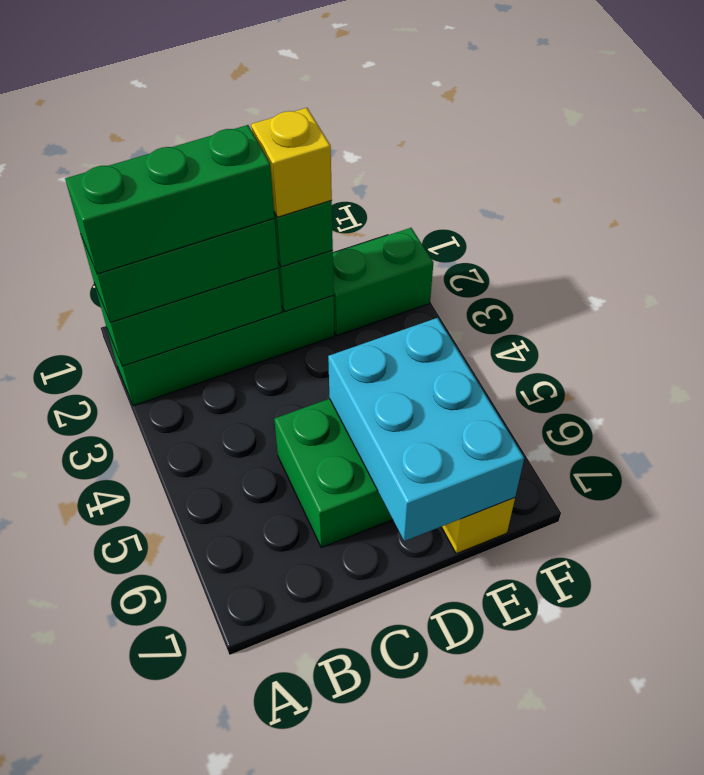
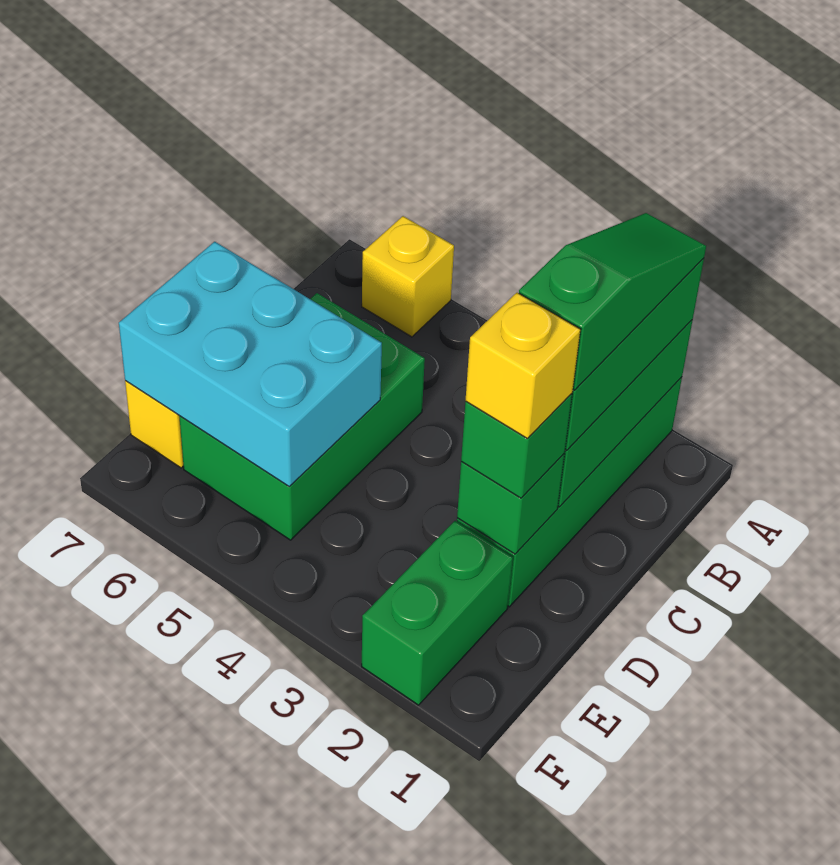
green 1x3 brick [65,125,275,274] -> green 1x3 slope [519,213,706,390]
none -> yellow 1x1 brick [362,216,454,337]

